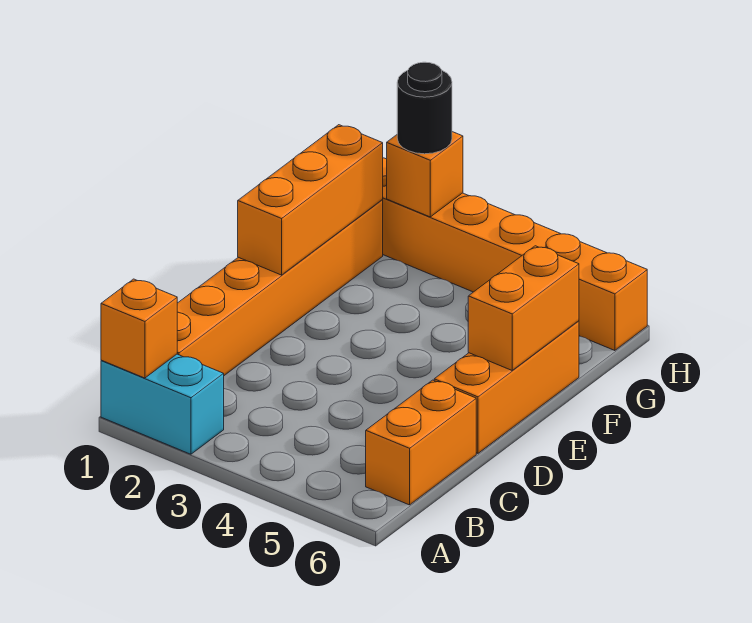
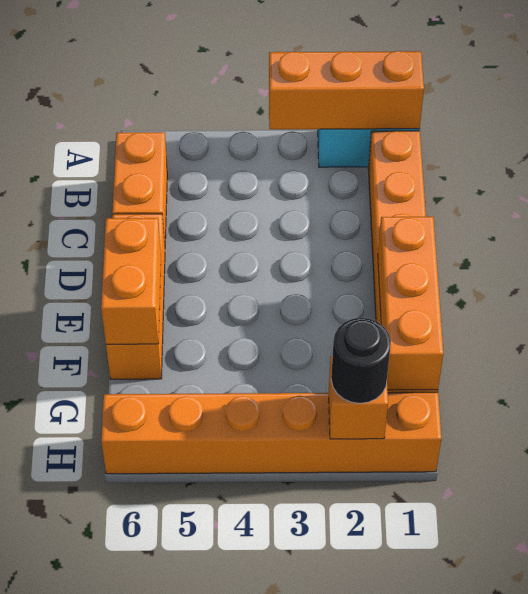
orange 1x1 brick [101,279,177,378] -> orange 1x3 brick [269,51,424,129]

